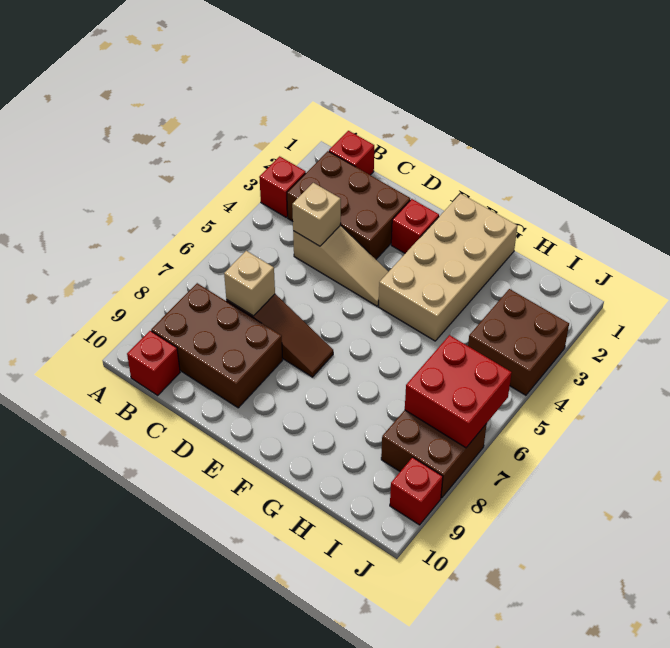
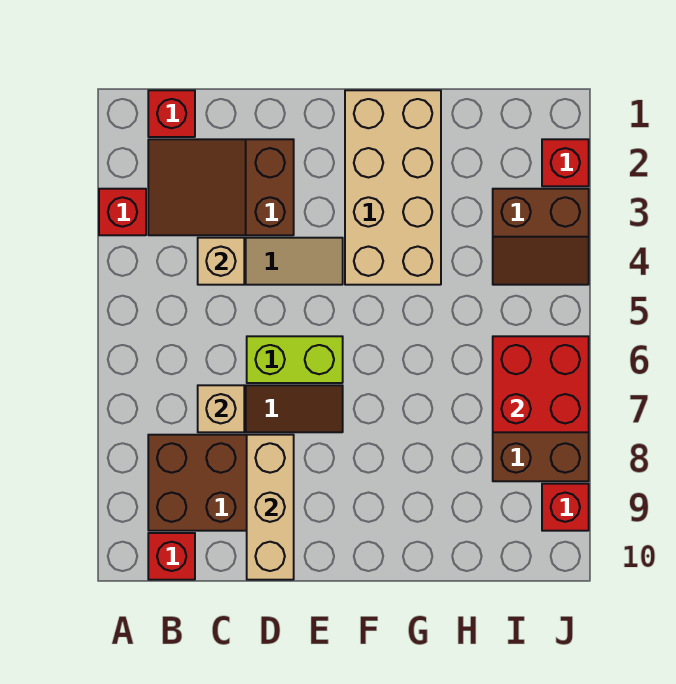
brown 2x3 brick [287,151,410,259] -> brown 2x3 slope [148,139,294,235]
none -> lime 1x2 brick [247,336,343,383]
none -> tan 1x3 brick [247,435,294,580]
red 1x1 brick [391,199,439,253] -> red 1x1 brick moved to [542,139,589,186]
brown 2x2 brick [468,289,569,395] -> brown 2x2 slope [493,189,589,285]

